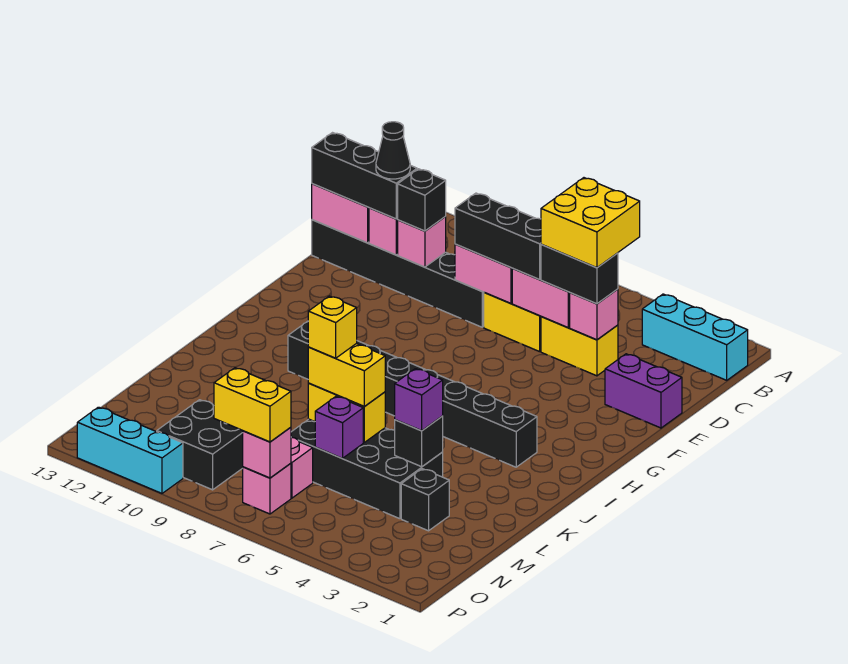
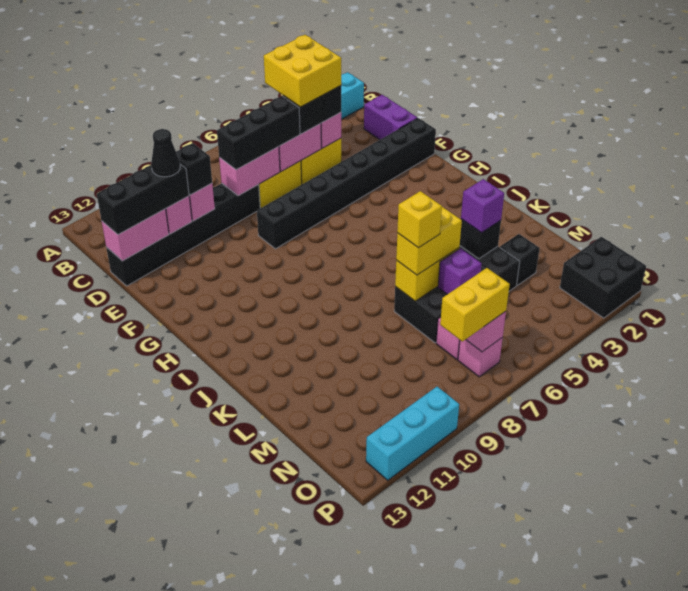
purple 1x2 brick [605,354,682,428] -> purple 1x2 brick turned to [364,95,417,140]
black 1x8 brick [288,321,537,467] -> black 1x8 brick moved to [257,118,436,249]
black 2x2 brick [157,400,243,490] -> black 2x2 brick moved to [560,237,646,318]

